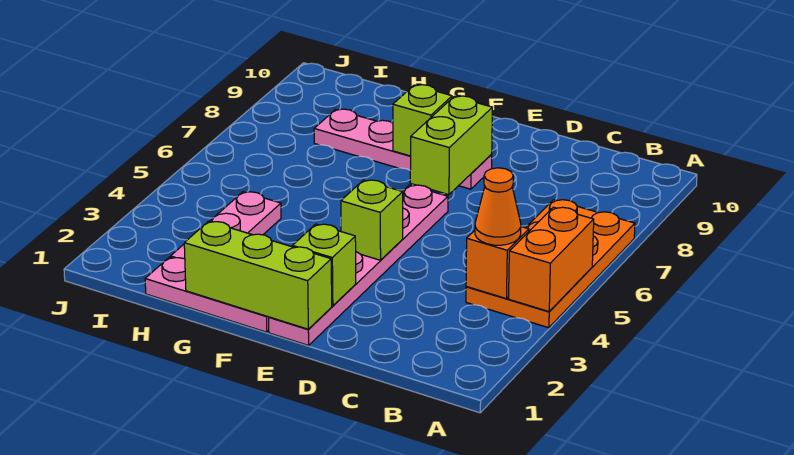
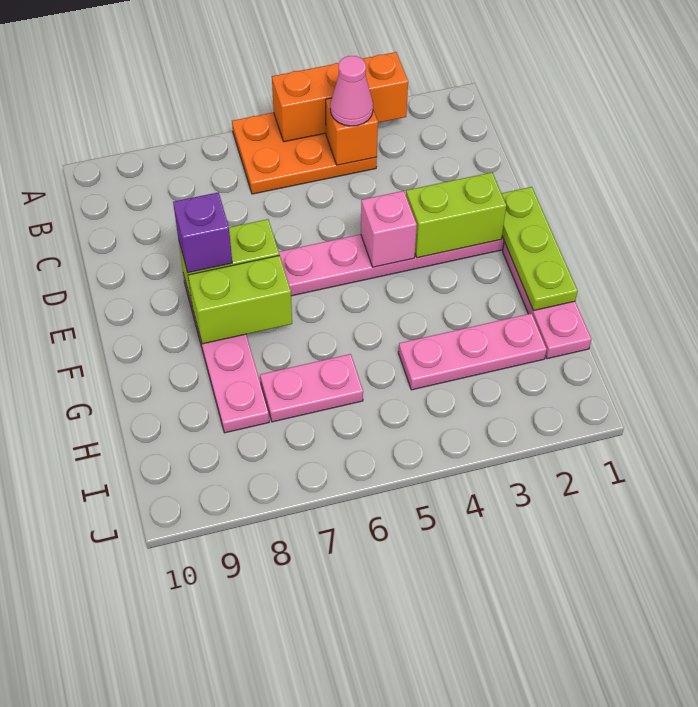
orange 2x4 plate [466,200,635,328] -> orange 2x3 plate [232,112,377,194]
orange 1x2 brick [509,207,594,311] -> orange 1x3 brick [272,52,408,142]
orange 1x1 cone [475,168,521,245] -> pink 1x1 cone [330,56,373,126]
lime 1x3 brick [184,221,332,329] -> lime 1x3 plate [501,187,578,311]
lime 1x1 brick [292,224,356,306] -> lime 1x2 brick [406,172,506,258]
lime 1x1 brick [341,180,403,260] -> pink 1x1 brick [361,191,417,267]
none -> purple 1x1 brick [173,192,232,273]
lime 1x1 brick [393,85,452,156] -> lime 1x2 brick [188,255,292,344]
none -> pink 1x2 plate [260,354,363,422]

